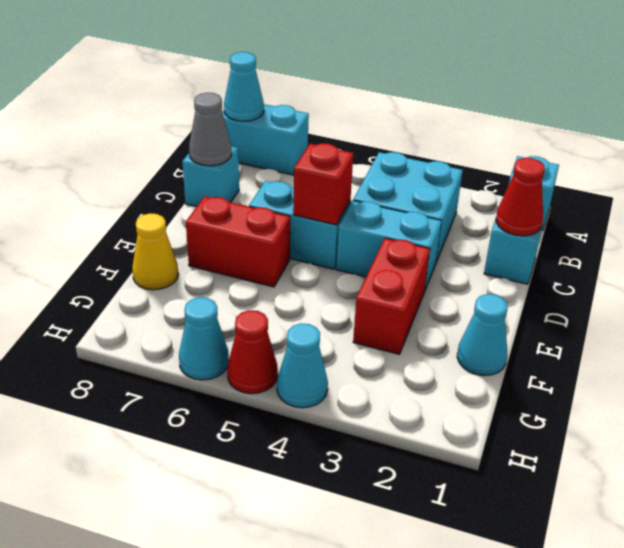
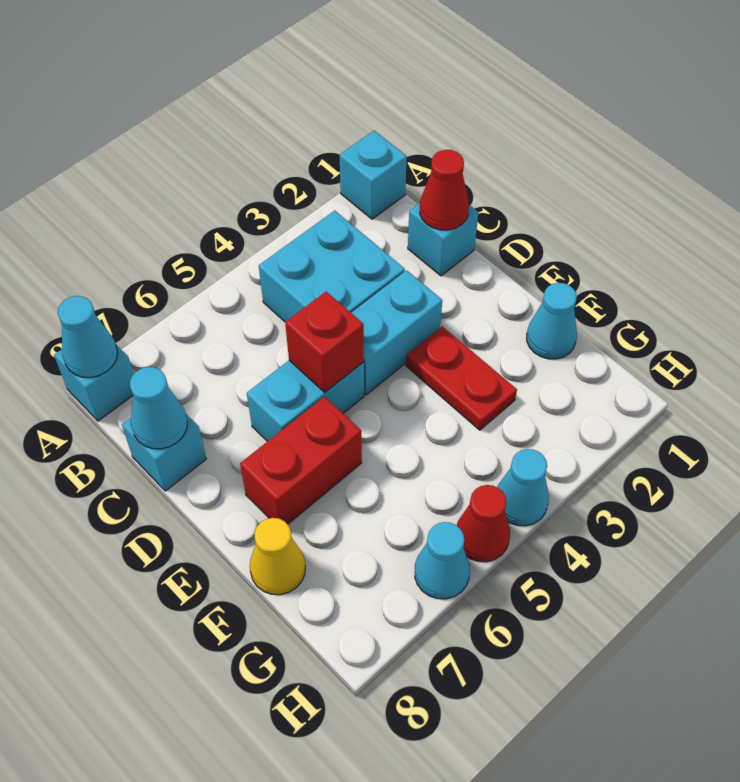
cyan 1x2 brick [222,104,309,175] -> cyan 1x1 brick [54,345,133,421]
grey 1x1 cone [189,93,232,166] -> cyan 1x1 cone [130,367,187,449]
red 1x2 brick [353,238,430,354] -> red 1x2 plate [406,326,517,430]

